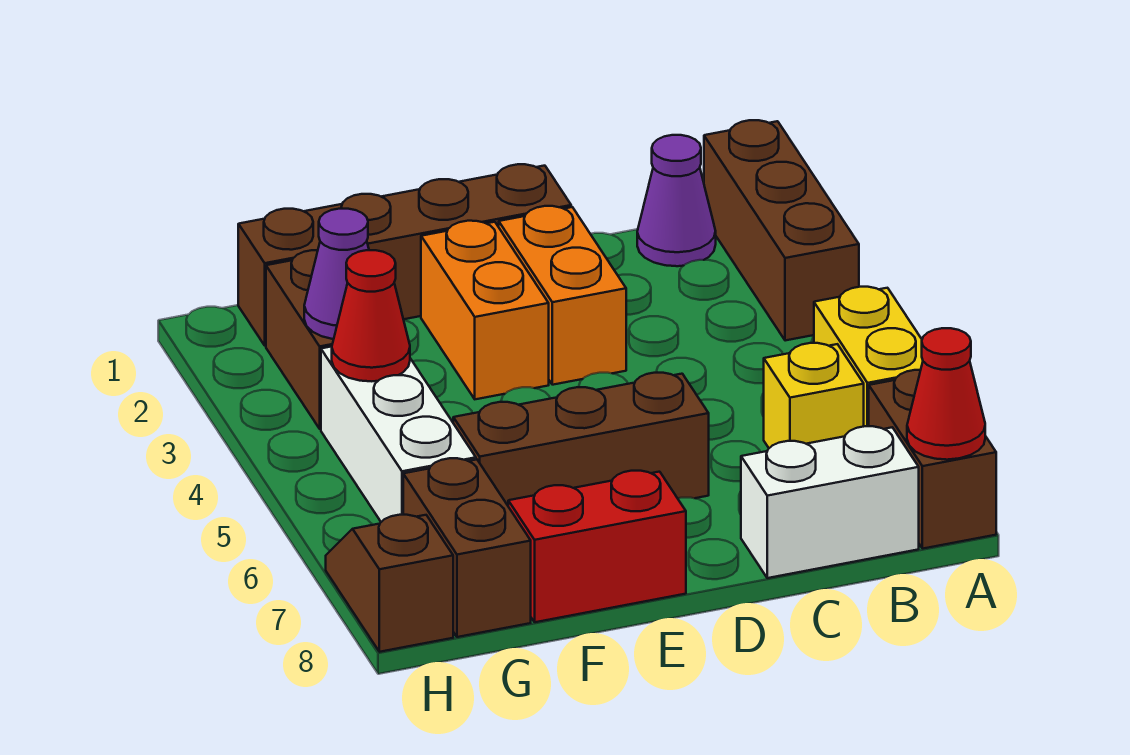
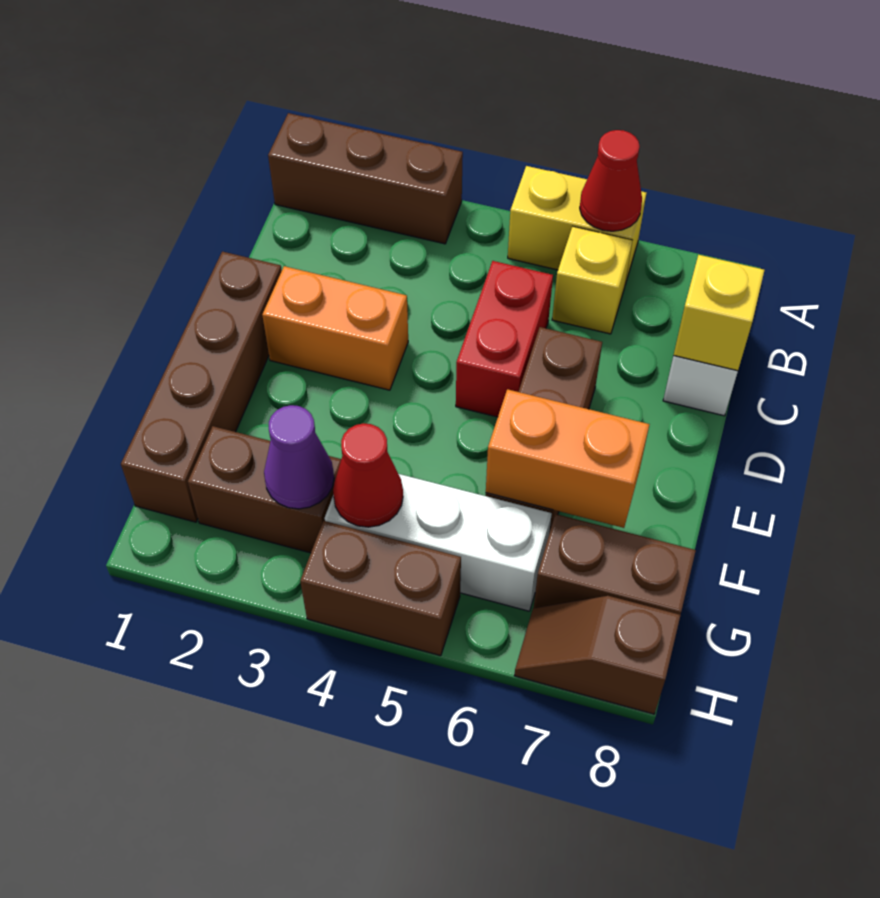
brown 1x2 brick [869,370,996,549] -> brown 1x2 brick moved to [300,521,461,656]
red 1x1 cone [907,328,985,460] -> red 1x1 cone moved to [580,130,642,231]
purple 1x1 cone [637,135,716,266] -> none
none -> yellow 1x1 brick [674,255,764,371]
orange 1x2 brick [421,221,549,399] -> orange 1x2 brick moved to [486,389,650,528]
red 1x2 brick [508,471,686,622] -> red 1x2 brick moved to [456,261,553,417]

